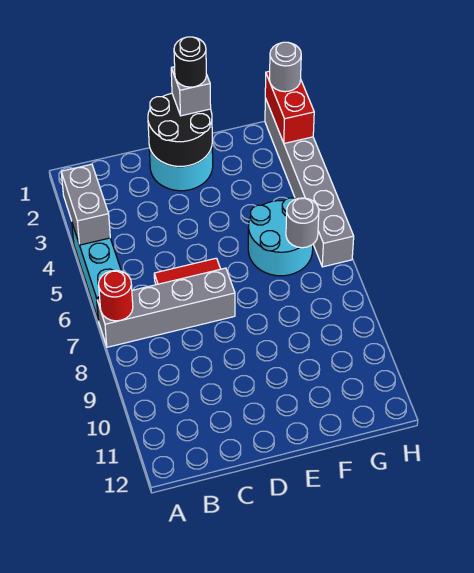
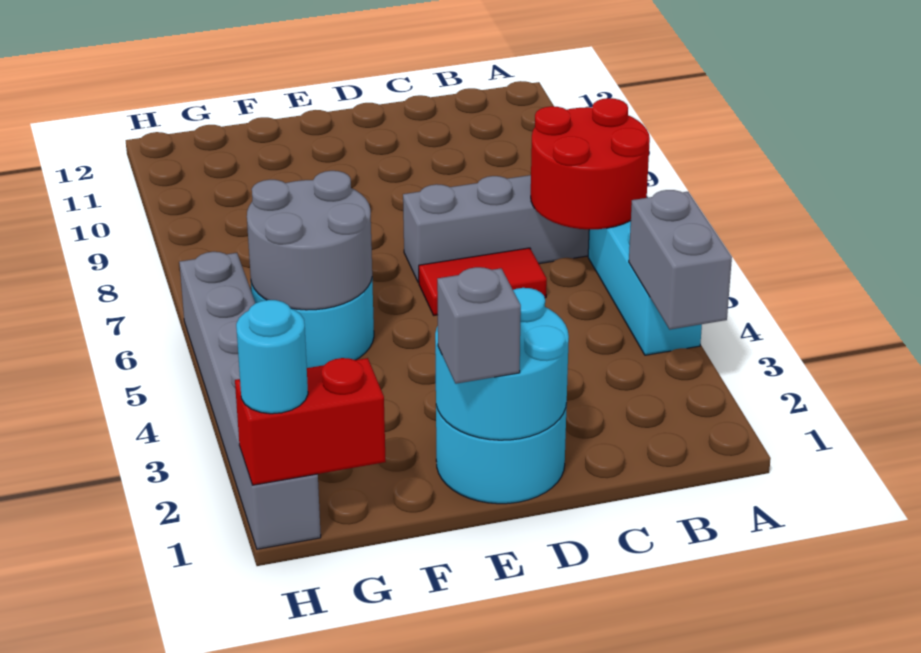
red 1x1 round brick [99,271,133,321] -> red 2x2 round brick [531,98,650,229]
black 2x2 round brick [148,93,212,166] -> cyan 2x2 round brick [435,288,569,440]
black 1x1 round brick [174,37,206,87] -> none
grey 1x1 round brick [286,198,319,248] -> grey 2x2 round brick [247,171,372,310]
red 1x2 brick [265,71,314,143] -> red 1x2 brick turned to [235,358,386,485]
grey 1x1 round brick [270,42,301,92] -> cyan 1x1 round brick [236,300,308,414]

